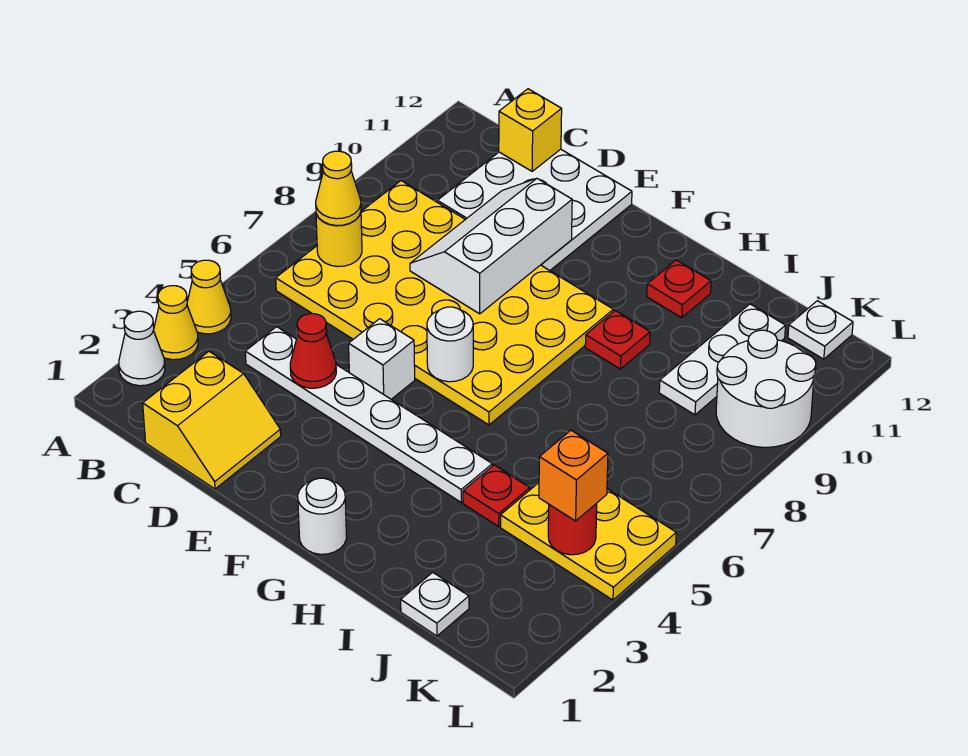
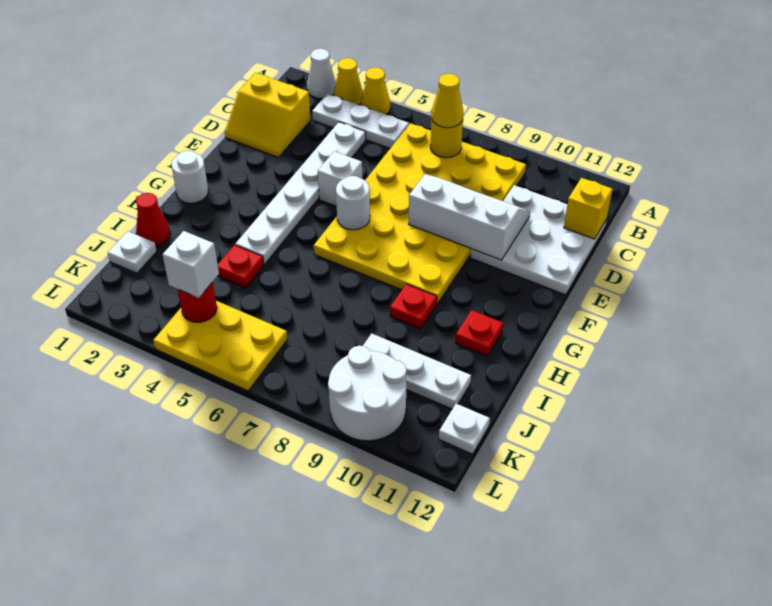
none -> white 1x3 plate [312,94,409,148]
red 1x1 cone [290,314,336,388] -> red 1x1 cone moved to [136,193,170,246]
yellow 2x3 plate [500,483,676,600] -> yellow 2x3 plate turned to [153,301,287,391]
orange 1x1 brick [539,430,608,521] -> white 1x1 brick [163,231,219,298]

